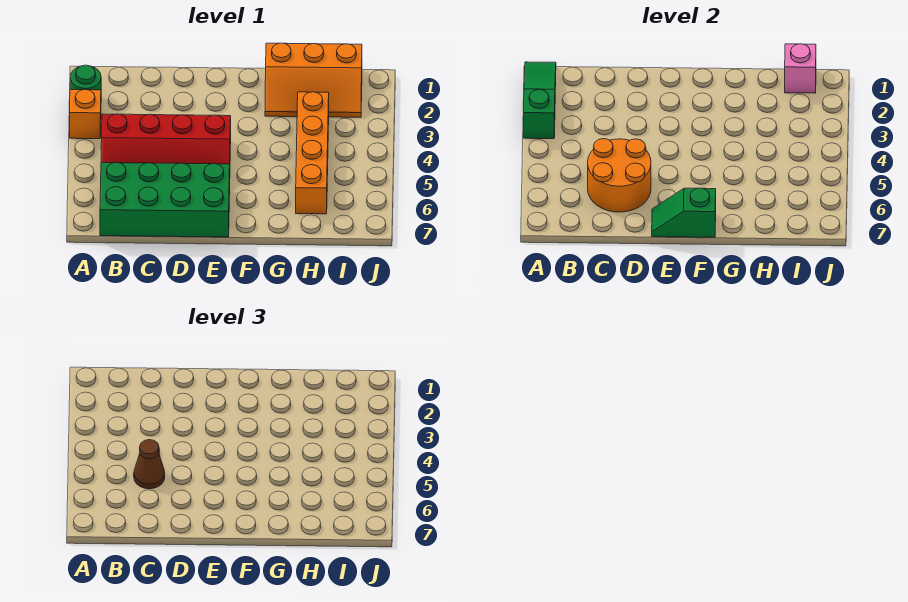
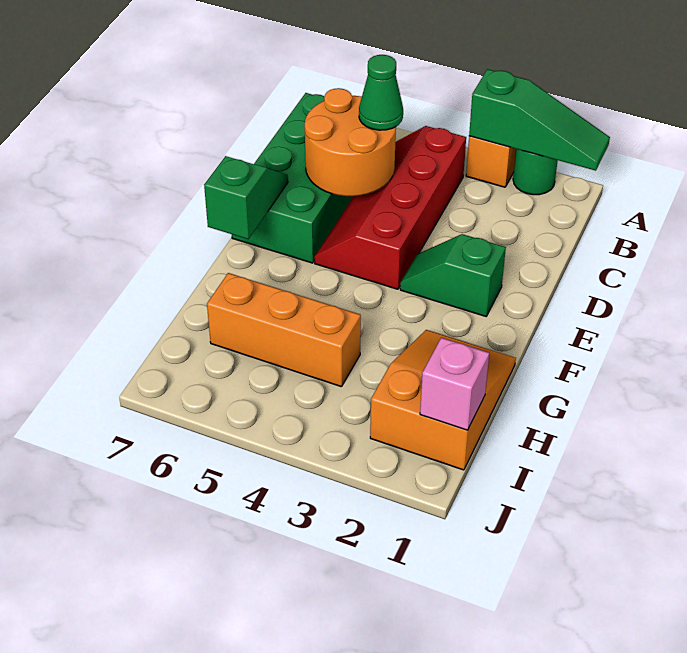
brown 1x1 cone [134,440,165,489] -> green 1x1 cone [359,55,403,130]
none -> green 1x2 slope [400,234,506,316]
orange 2x3 slope [265,43,362,117] -> orange 2x3 slope turned to [370,330,516,470]
orange 1x4 brick [296,92,329,214] -> orange 1x3 brick [207,273,361,387]

